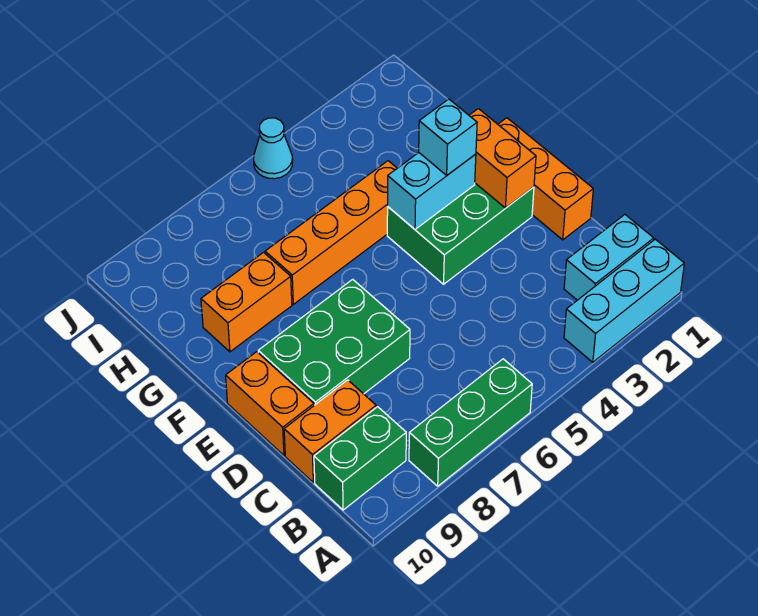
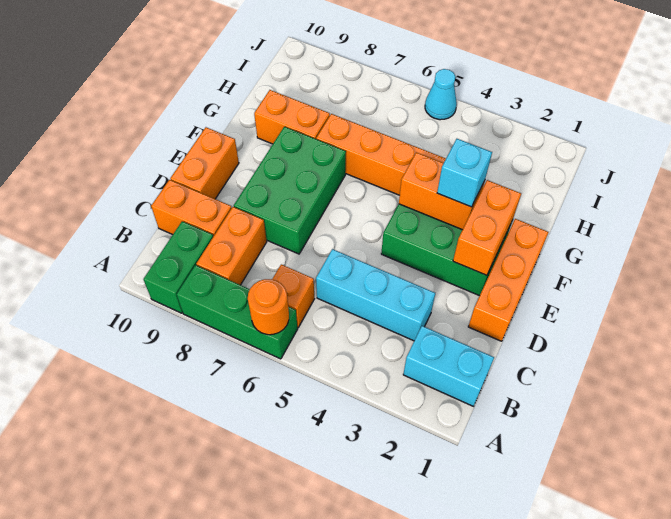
cyan 1x3 brick [564,239,684,362] -> cyan 1x3 brick moved to [316,249,435,341]
none -> orange 1x1 round brick [248,279,289,335]
none -> orange 1x1 brick [272,265,314,327]
none -> orange 1x2 brick [196,207,267,285]
green 1x2 brick [314,407,406,510] -> green 1x2 brick turned to [144,221,213,313]
green 2x3 brick [258,279,410,405] -> green 2x3 brick turned to [234,127,346,254]
cyan 1x2 brick [388,153,476,229] -> orange 1x2 brick [399,152,485,230]

